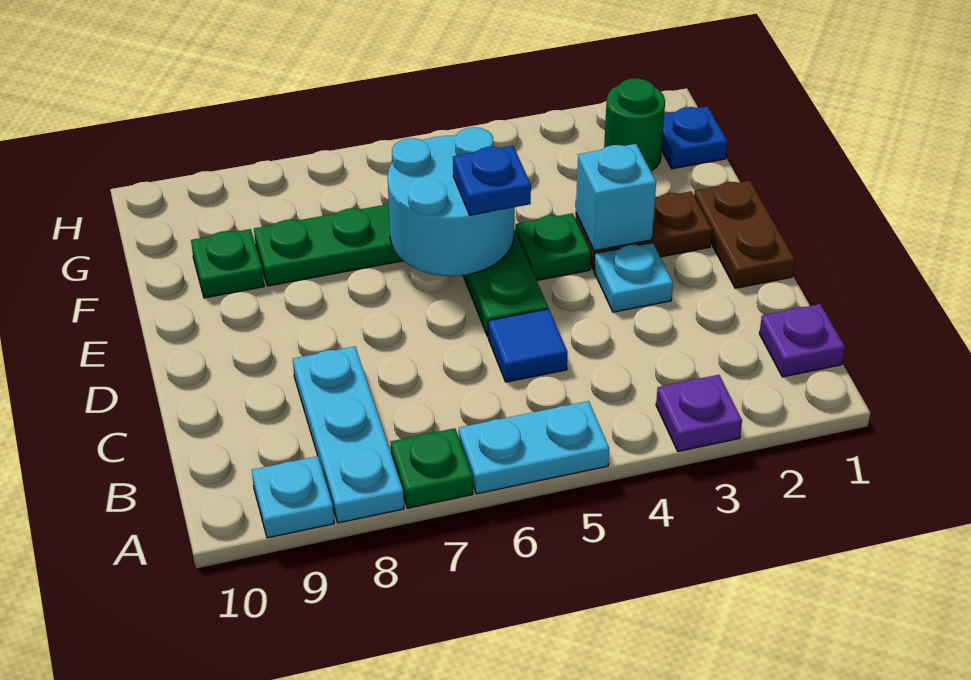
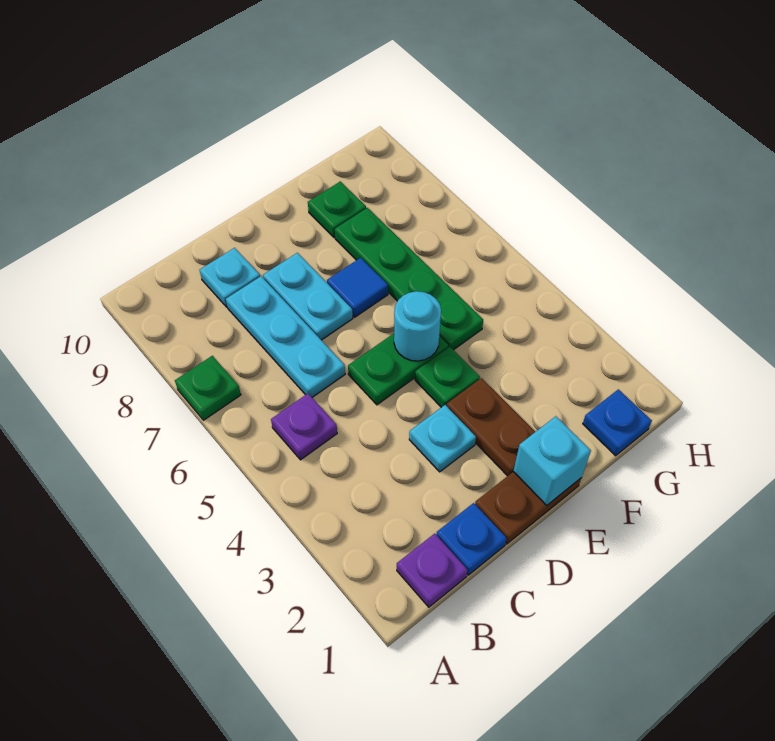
purple 1x1 plate [656,375,742,451] -> purple 1x1 plate moved to [271,394,337,460]
cyan 1x2 plate [459,401,609,494] -> cyan 1x2 plate moved to [263,253,353,340]
cyan 1x3 plate [293,346,404,523] -> cyan 1x3 plate turned to [226,276,345,397]
cyan 1x1 plate [252,456,334,538] -> cyan 1x1 plate moved to [200,248,260,307]
blue 1x1 tile [488,309,568,382] -> blue 1x1 tile moved to [327,258,388,317]
cyan 1x1 brick [576,144,656,251] -> cyan 1x1 brick moved to [513,416,591,506]
cyan 2x2 round brick [388,127,515,276] -> cyan 1x1 round brick [394,291,441,361]
blue 1x1 plate [453,146,531,215] -> blue 1x1 plate moved to [436,503,507,575]
green 1x1 round brick [604,78,665,171] -> none

